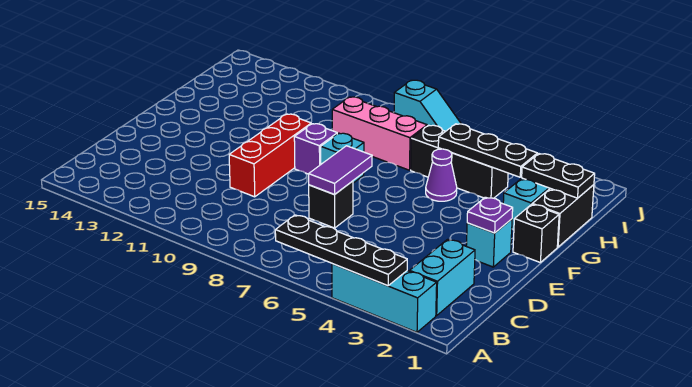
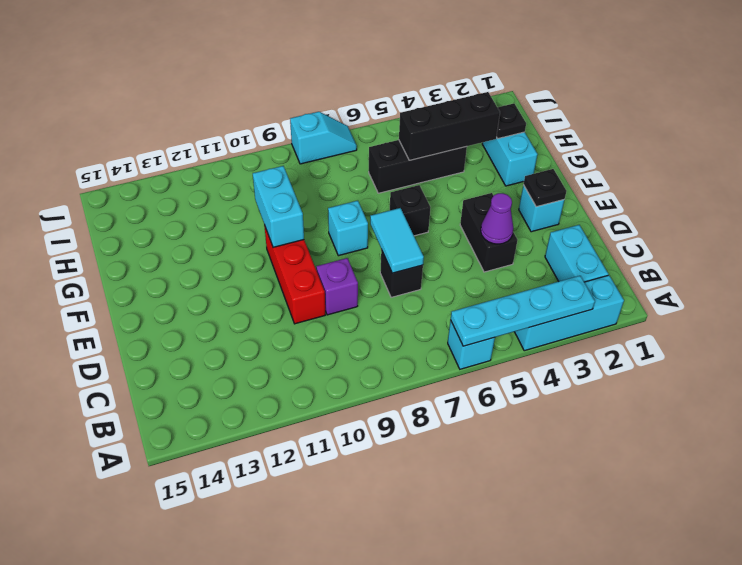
black 1x4 plate [275,215,407,286] -> cyan 1x4 plate [451,276,595,346]
none -> cyan 1x1 brick [448,320,495,369]
purple 1x2 tile [309,146,372,195] -> cyan 1x2 tile [370,208,424,273]
purple 1x1 plate [467,197,513,233] -> black 1x1 plate [523,169,566,207]
black 1x1 brick [513,204,559,262] -> black 1x1 brick moved to [390,185,431,236]
purple 1x1 brick [294,124,337,174] -> purple 1x1 brick moved to [316,258,358,315]
none -> cyan 1x2 brick [253,166,304,247]
black 1x2 brick [532,185,594,247] -> black 1x2 brick moved to [460,193,518,272]
purple 1x1 cone [426,149,457,201] -> purple 1x1 cone moved to [481,193,513,244]
black 1x2 plate [522,154,595,198] -> black 1x1 plate [496,103,526,139]
black 1x3 plate [438,124,537,177] -> black 1x3 brick [399,92,500,160]
pink 1x3 brick [332,97,427,170] -> none

